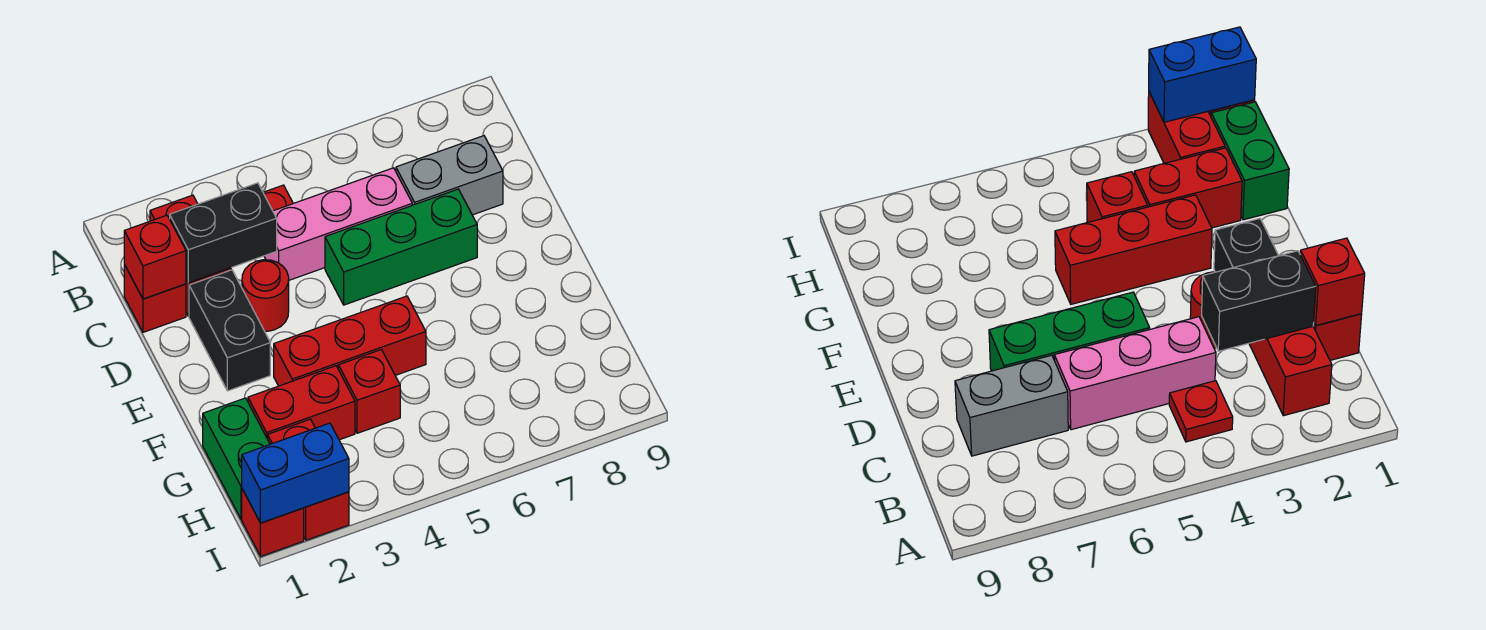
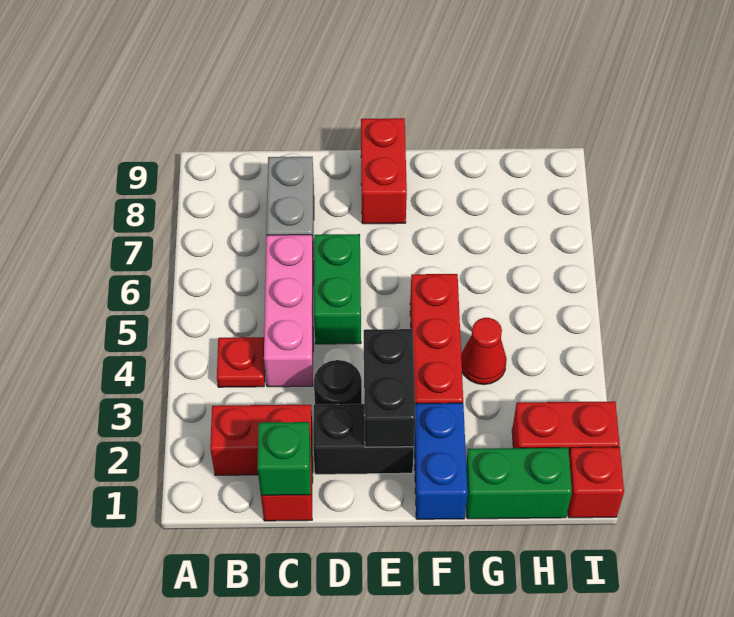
red 1x1 brick [124,215,186,299] -> green 1x1 brick [257,422,311,495]
black 1x2 brick [170,183,277,283] -> black 1x2 brick moved to [364,329,415,447]
red 1x1 round brick [242,260,289,331] -> black 1x1 round brick [314,360,362,405]
green 1x3 brick [325,189,477,305] -> green 1x2 brick [314,234,361,344]
red 1x2 brick [248,366,355,440] -> red 1x2 brick moved to [361,118,407,224]
red 1x1 brick [338,350,400,433] -> red 1x1 cone [461,318,507,384]
blue 1x2 brick [242,423,349,523] -> blue 1x2 brick moved to [414,403,467,519]

